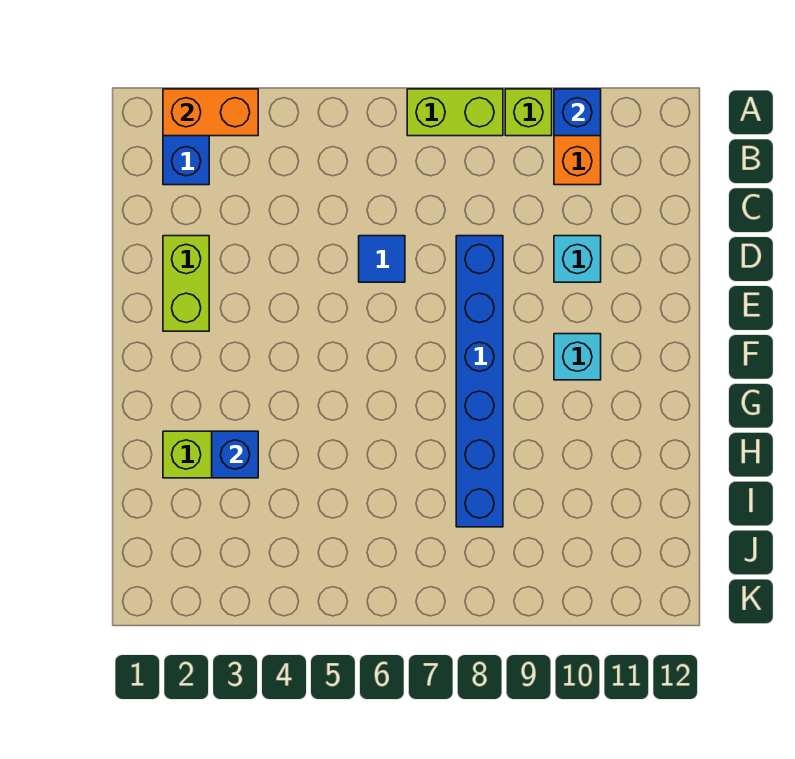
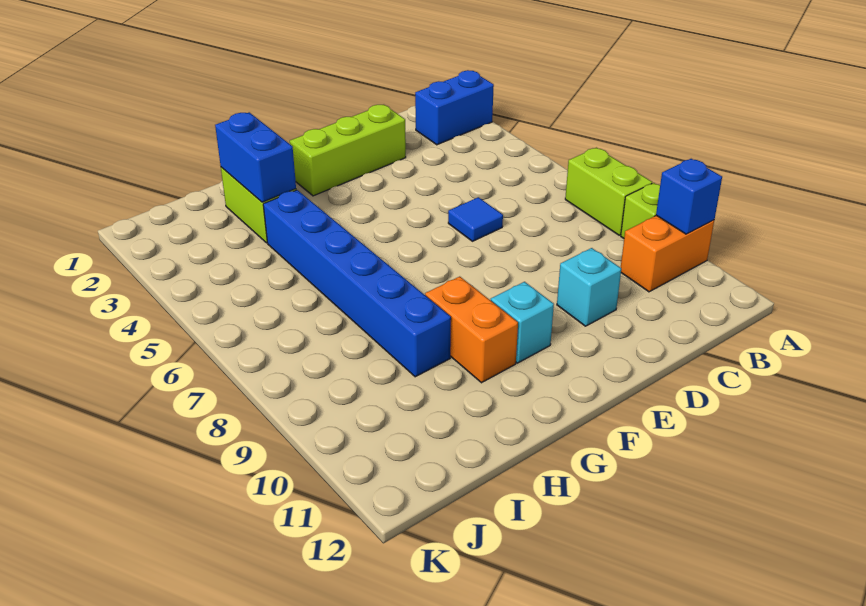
orange 1x2 brick [163,89,258,136] -> orange 1x2 brick moved to [425,277,518,383]
lime 1x2 brick [163,236,209,331] -> lime 1x3 brick [290,105,406,196]
blue 1x6 brick [456,236,503,527] -> blue 1x6 brick turned to [263,190,451,377]
blue 1x1 brick [212,431,258,478] -> blue 1x2 brick [215,112,296,202]

